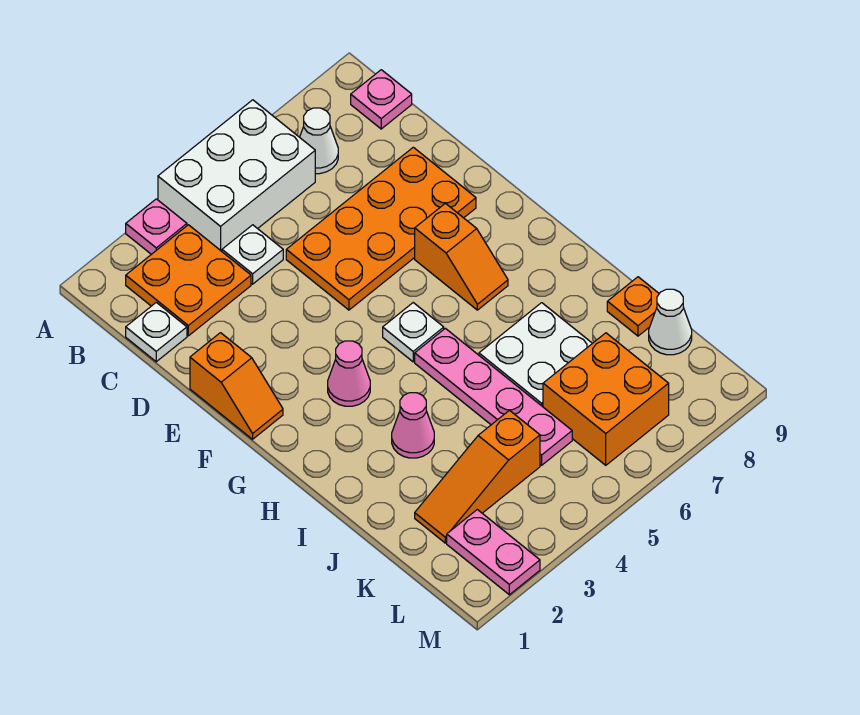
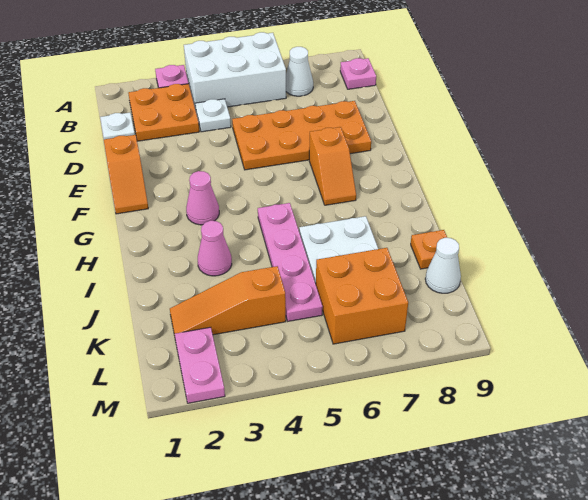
white 1x1 plate [383,303,444,362] -> none

